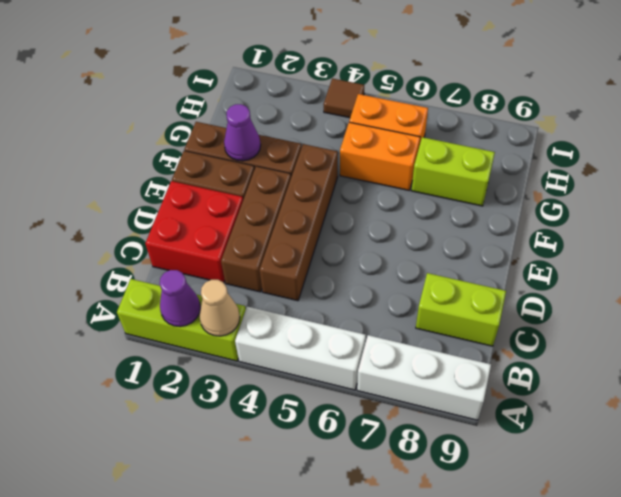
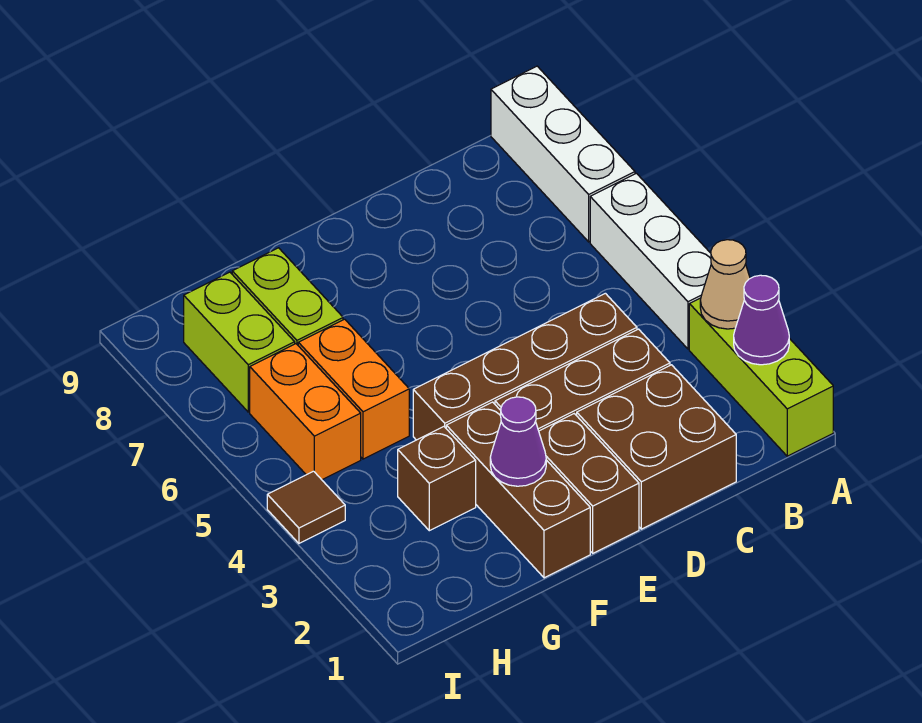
red 2x2 brick [145,181,243,282] -> brown 2x2 brick [577,365,736,529]
lime 1x2 brick [416,273,506,346] -> lime 1x2 brick moved to [184,272,295,412]
none -> brown 1x1 brick [398,427,476,531]

